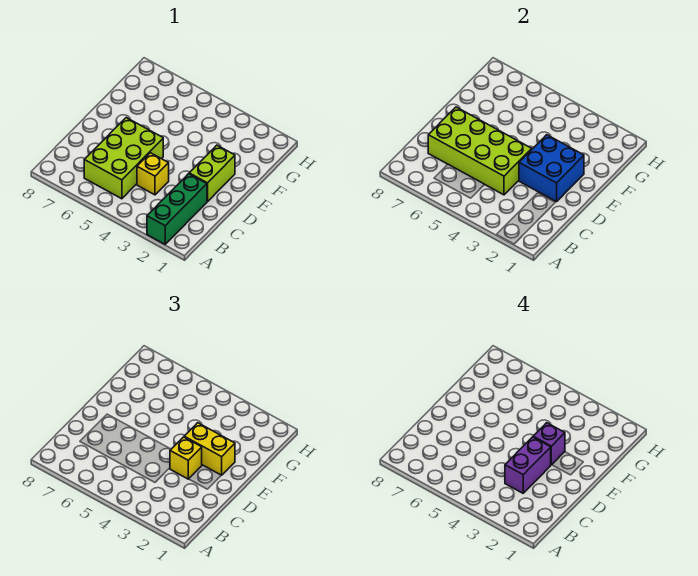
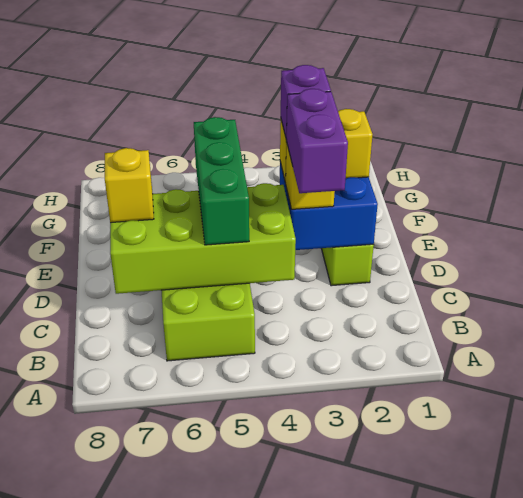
green 1x3 brick [147,174,207,244] -> green 1x3 brick moved to [194,117,249,245]
yellow 1x1 brick [137,153,169,195] -> yellow 1x1 brick moved to [105,148,154,223]

